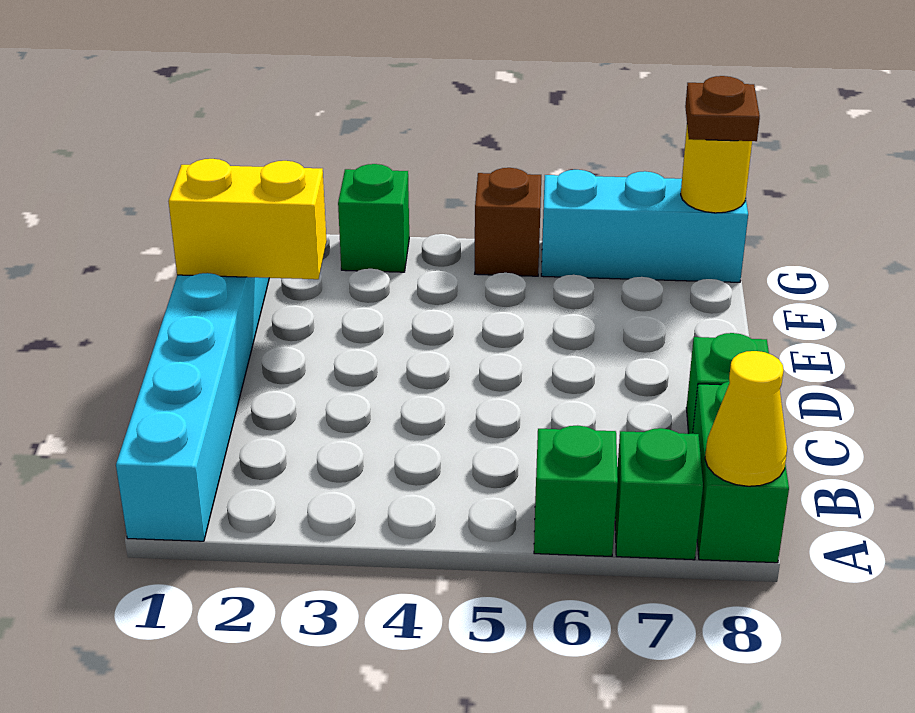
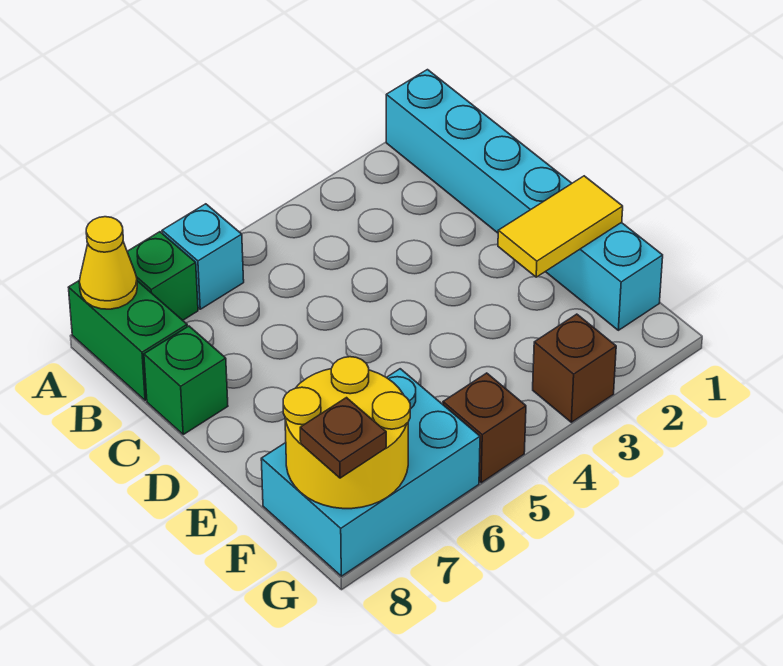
green 1x1 brick [534,425,618,556] -> cyan 1x1 brick [162,204,244,309]
yellow 1x2 brick [168,159,327,279] -> yellow 1x2 tile [498,176,623,277]
green 1x1 brick [338,164,409,272] -> brown 1x1 brick [533,314,616,422]
cyan 1x3 brick [541,170,748,282] -> cyan 2x3 brick [261,369,480,576]
yellow 1x1 round brick [681,127,752,213] -> yellow 2x2 round brick [283,357,410,509]

